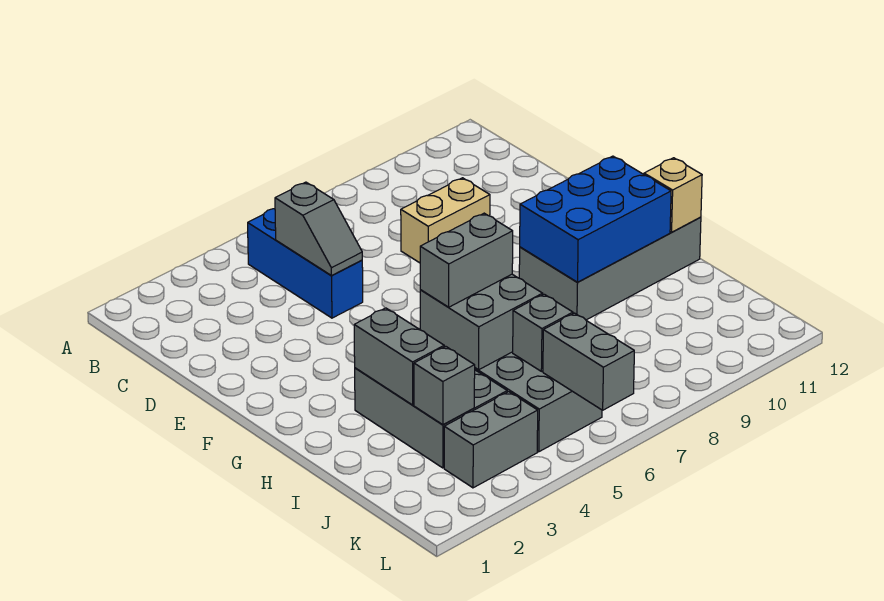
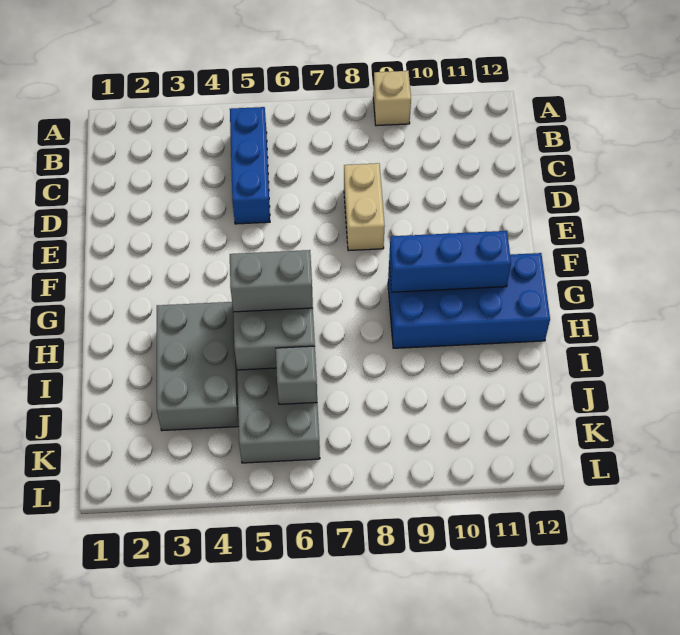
grey 1x2 slope [275,182,362,276] -> none
tan 1x2 brick [401,178,490,263] -> tan 1x2 brick turned to [344,163,385,251]
grey 2x4 brick [519,217,701,320] -> blue 2x4 brick [388,253,550,348]
blue 2x3 brick [520,156,671,282] -> blue 1x3 brick [389,231,511,292]
grey 1x2 brick [354,308,444,405] -> none
tan 1x1 brick [644,158,702,232] -> tan 1x1 brick moved to [373,71,411,126]
grey 1x1 brick [414,346,475,425] -> none
grey 1x2 brick [444,392,538,488] -> none
grey 1x2 brick [543,313,634,410] -> none

